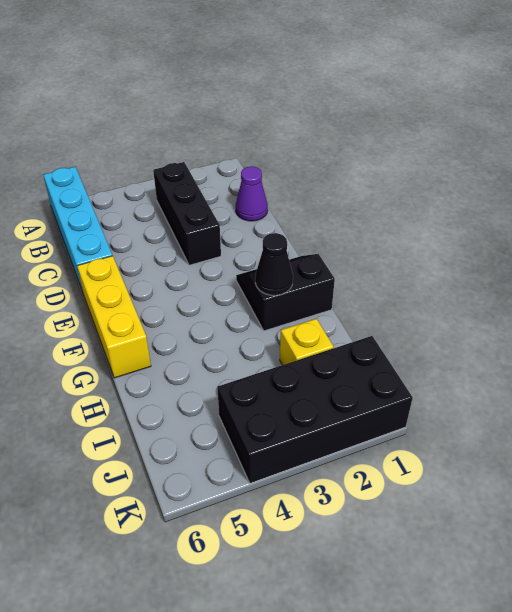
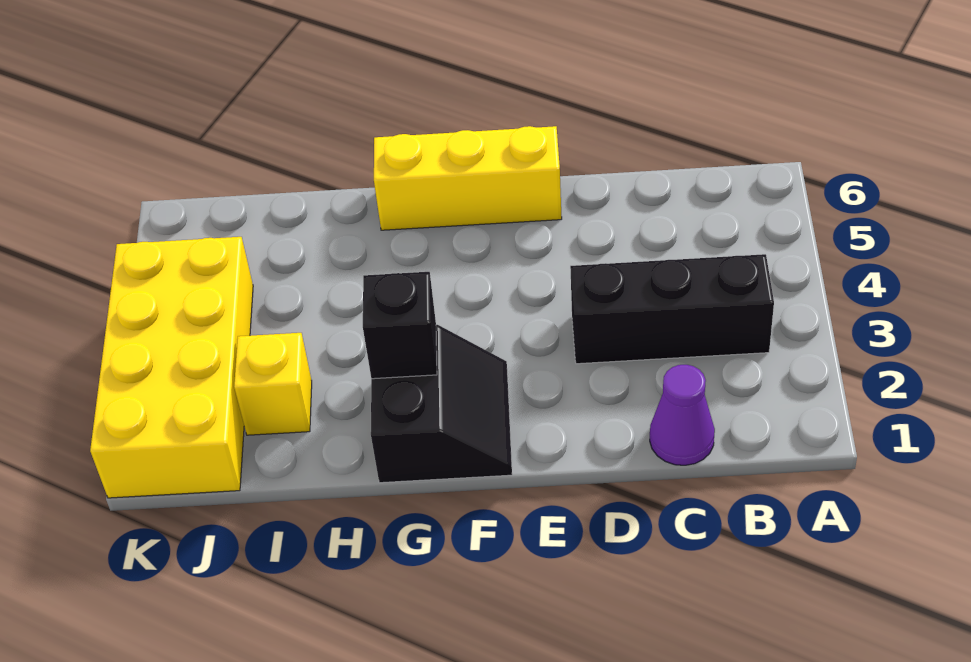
cyan 1x4 brick [43,167,112,292] -> none
black 1x1 cone [255,233,293,295] -> black 1x1 brick [363,272,437,379]
black 2x4 brick [217,336,413,483] -> yellow 2x4 brick [90,237,253,498]

